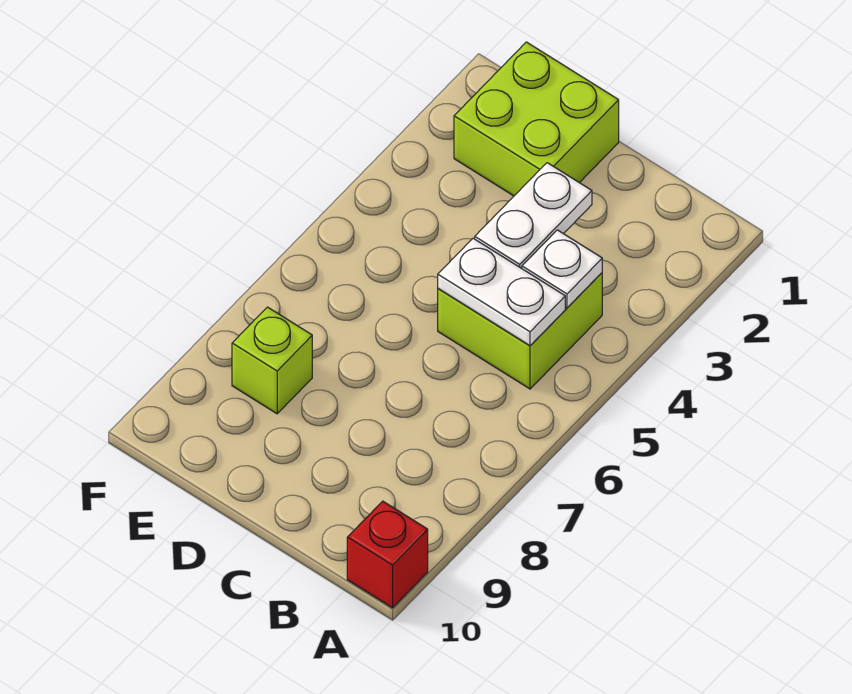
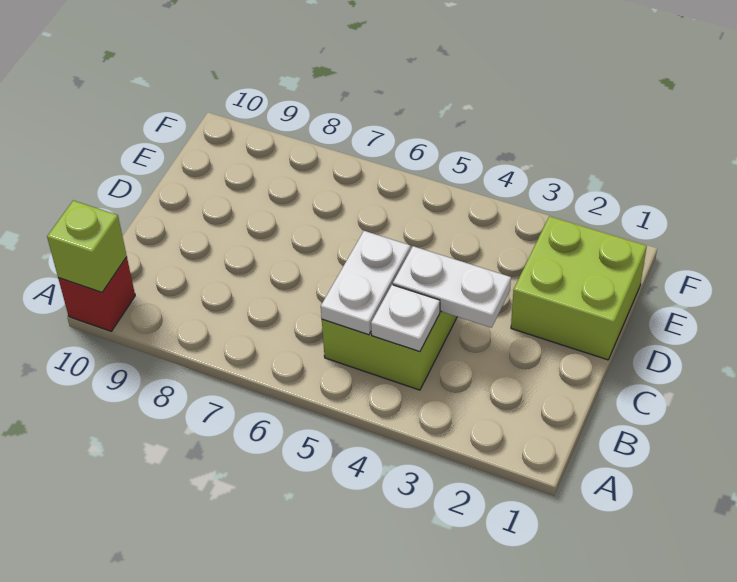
lime 1x1 brick [232,307,312,414] -> lime 1x1 brick moved to [47,201,127,292]

